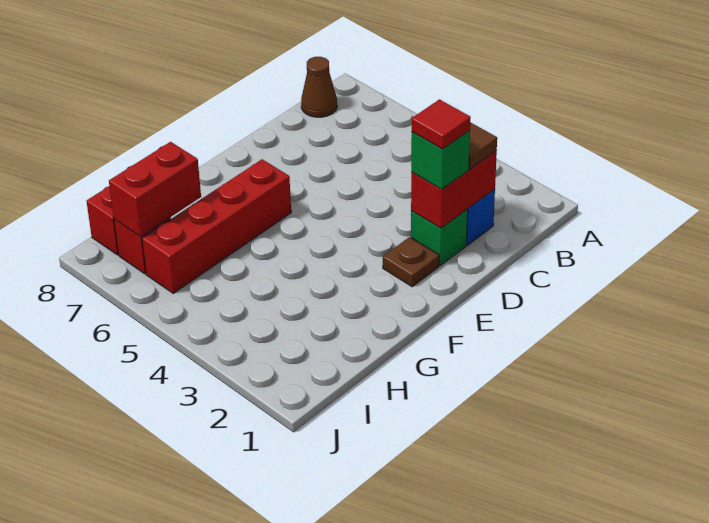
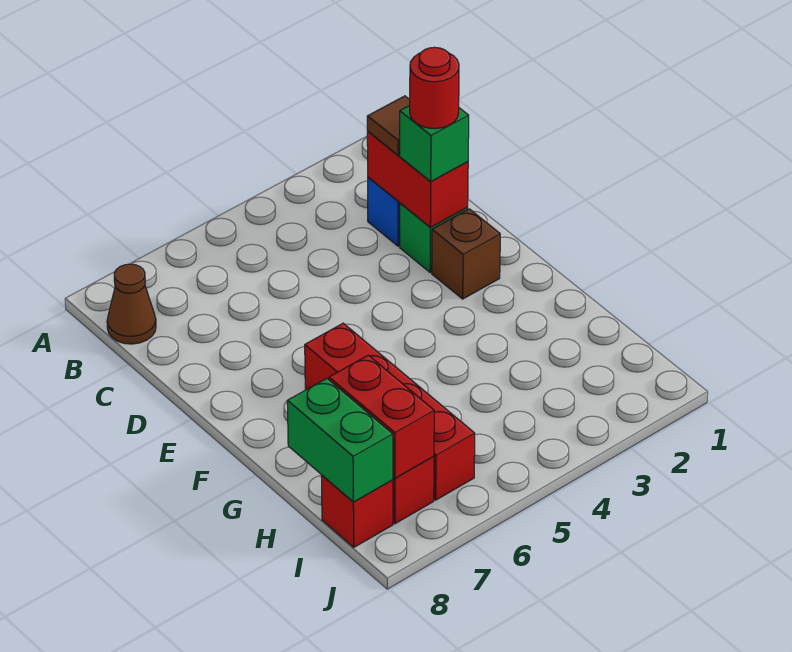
red 1x1 tile [412,99,471,149] -> red 1x1 round brick [410,47,459,129]
brown 1x1 plate [383,237,439,287] -> brown 1x1 brick [432,209,500,299]
none -> green 1x2 brick [287,378,393,502]

